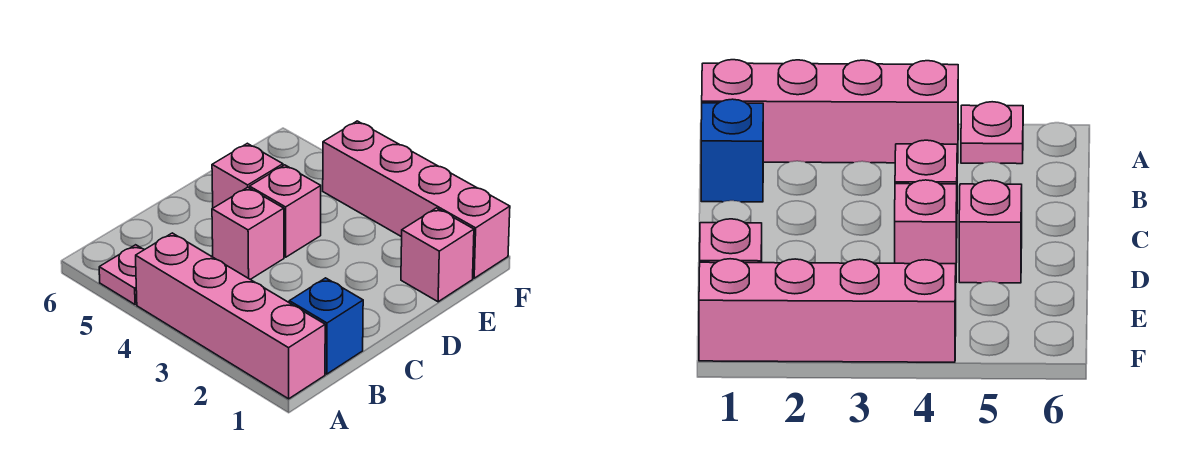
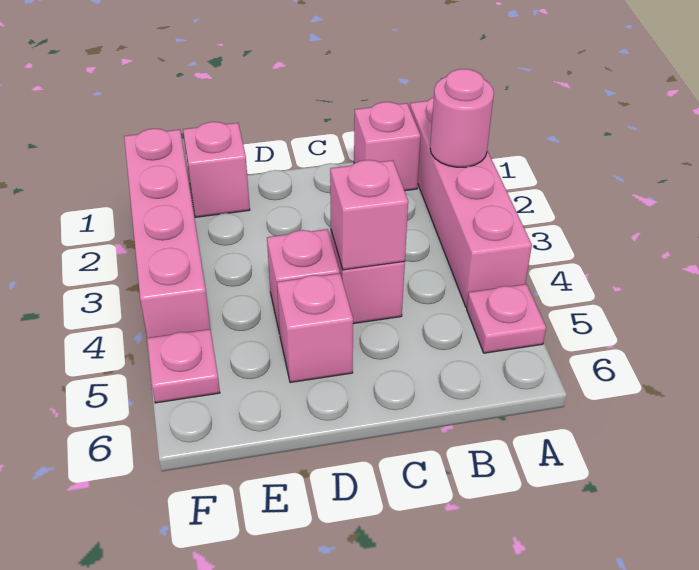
none -> pink 1x1 round brick [430,69,494,167]
blue 1x1 brick [289,278,363,374] -> pink 1x1 brick [354,102,421,191]
none -> pink 1x1 brick [330,160,408,270]
none -> pink 1x1 plate [147,329,220,403]

